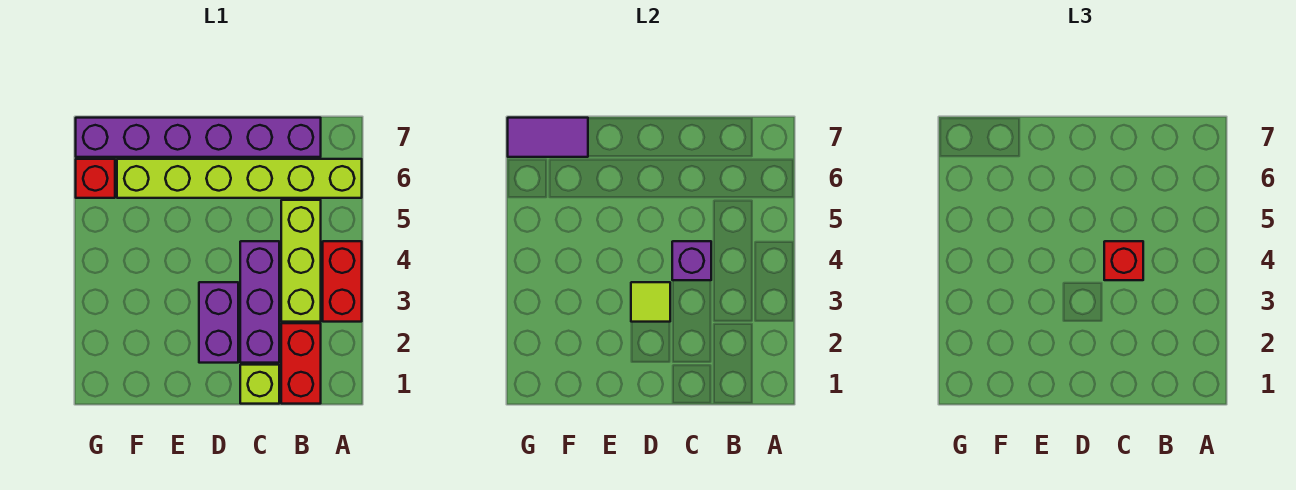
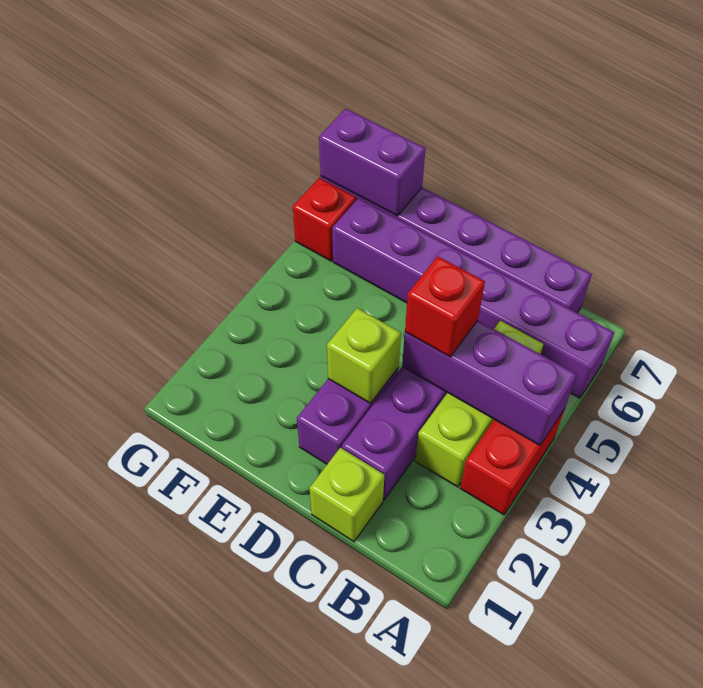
lime 1x6 brick [117,159,362,198] -> purple 1x6 brick [332,198,614,398]
red 1x2 brick [281,323,321,404] -> none
purple 1x1 brick [672,241,711,280] -> purple 1x3 brick [402,321,577,445]
lime 1x1 tile [631,282,670,322] -> lime 1x1 brick [327,308,401,403]
purple 1x2 tile [508,118,588,157] -> purple 1x2 brick [319,109,426,216]

